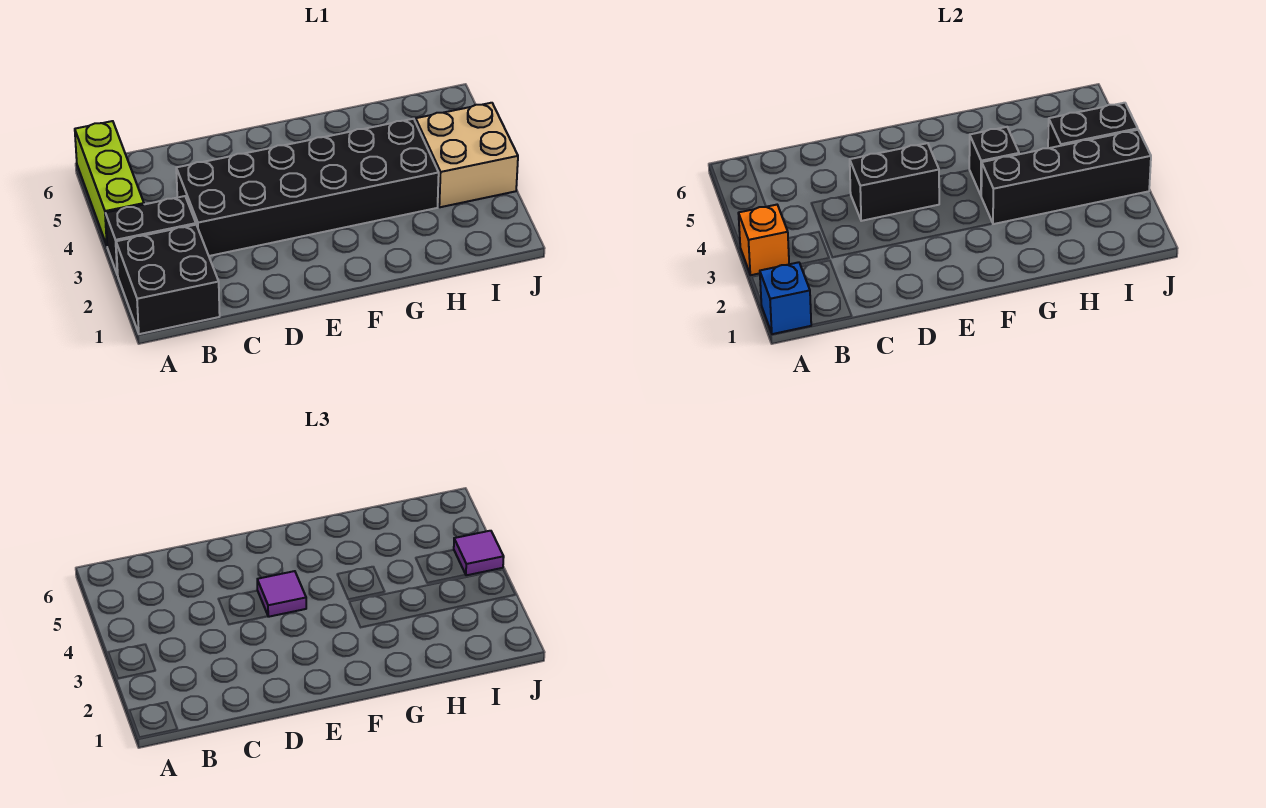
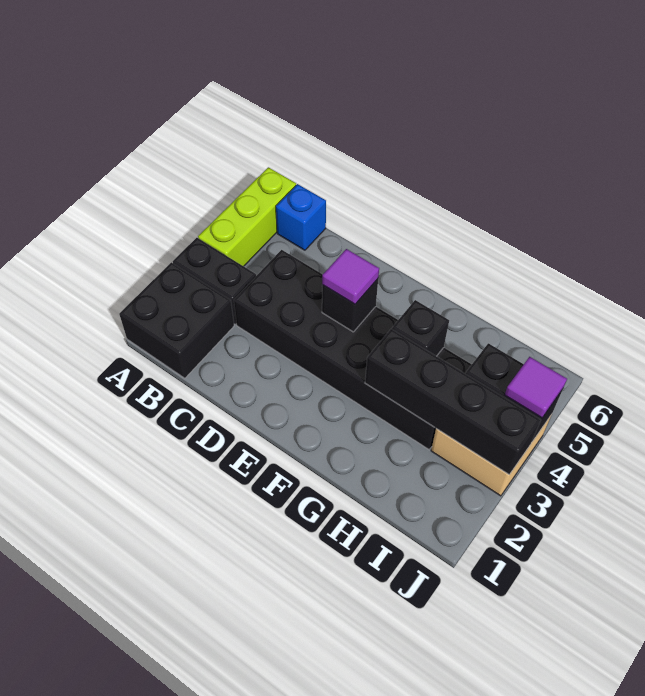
blue 1x1 brick [760,262,811,334] -> blue 1x1 brick moved to [276,184,326,250]
orange 1x1 brick [738,205,789,275] -> none
black 1x2 brick [850,143,939,221] -> black 1x1 brick [322,279,378,332]

